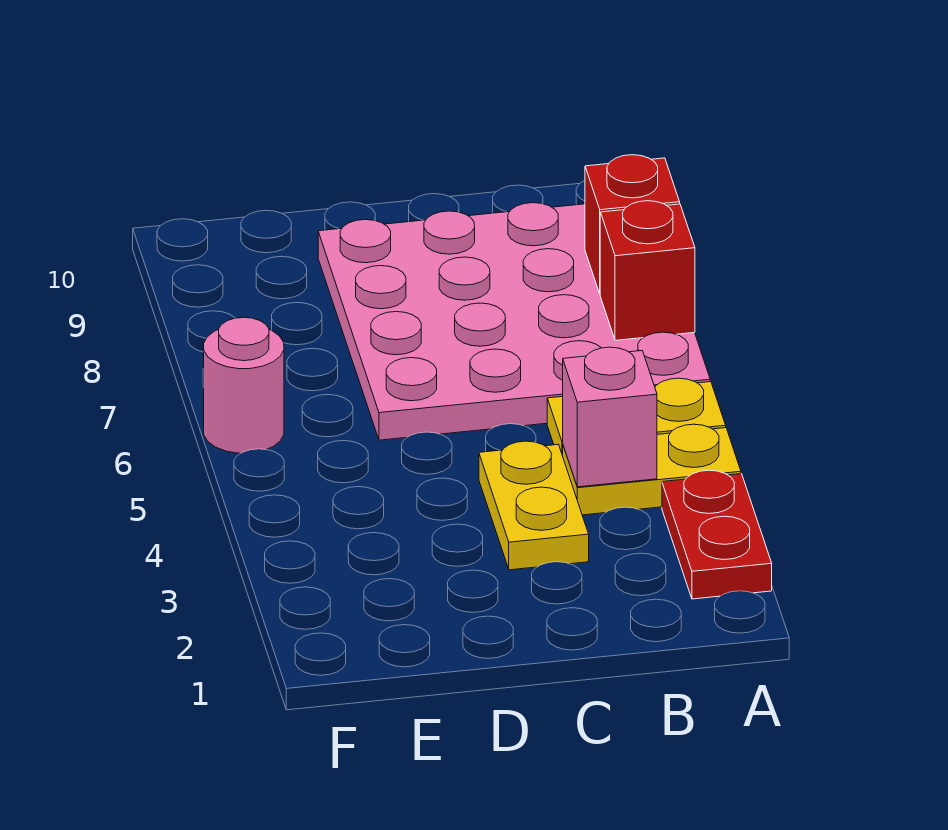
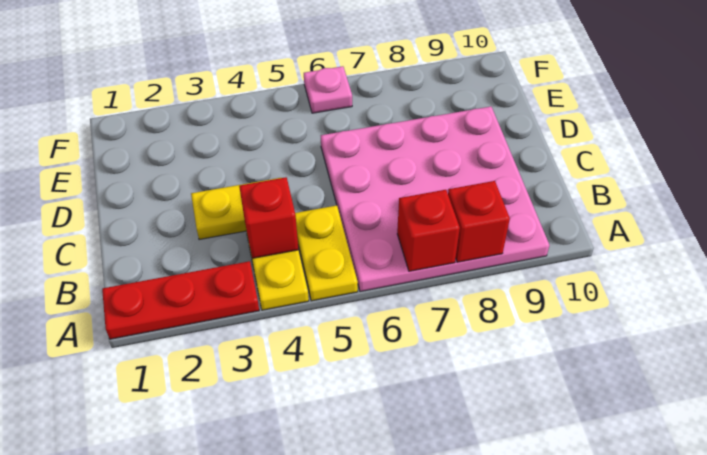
red 1x2 plate [662,470,772,599] -> red 1x3 plate [102,261,259,339]
pink 1x1 brick [563,347,657,487] -> red 1x1 brick [239,177,299,258]
pink 1x1 round brick [203,317,284,453] -> pink 1x1 plate [304,66,352,113]

